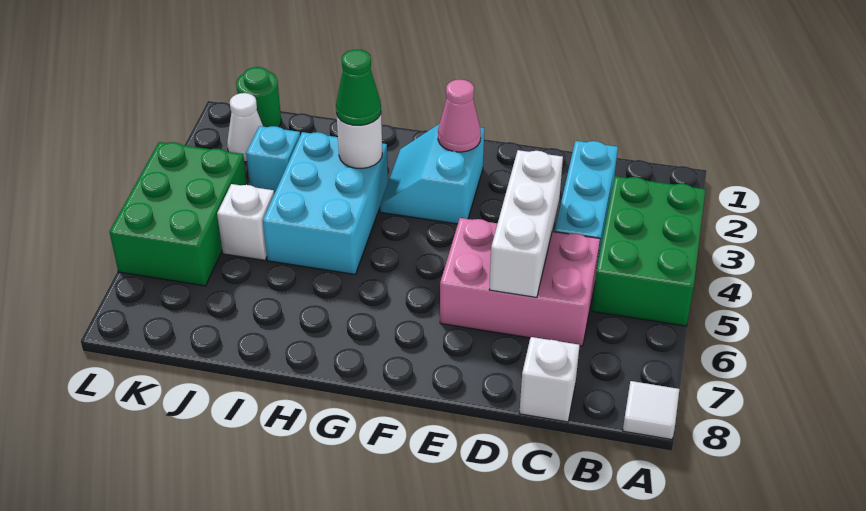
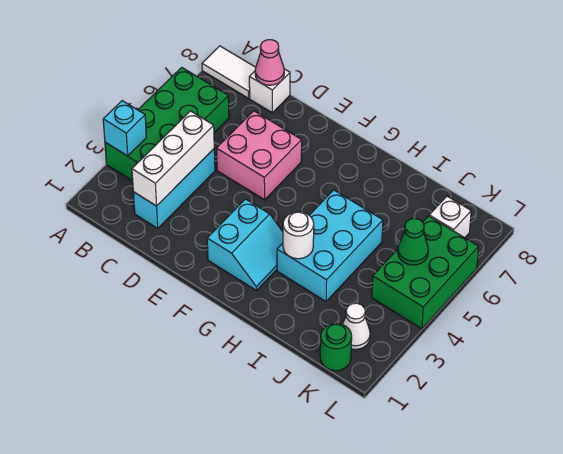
green 2x3 brick [592,176,706,326] -> green 2x4 brick [105,67,229,181]
white 1x1 tile [623,381,680,439] -> white 1x2 tile [202,46,256,98]
pink 2x3 brick [440,218,600,346] -> pink 2x2 brick [216,111,302,200]
white 1x3 brick [489,150,563,297] -> white 1x3 brick moved to [132,111,214,206]
pink 1x1 cone [438,79,481,152] -> pink 1x1 cone moved to [255,40,284,85]
green 1x1 cone [336,49,381,125] -> green 1x1 cone moved to [398,219,428,265]
cyan 1x1 brick [246,126,300,194] -> cyan 1x1 brick moved to [103,101,146,156]
white 1x1 brick [217,184,274,260] -> white 1x1 brick moved to [429,196,471,238]

